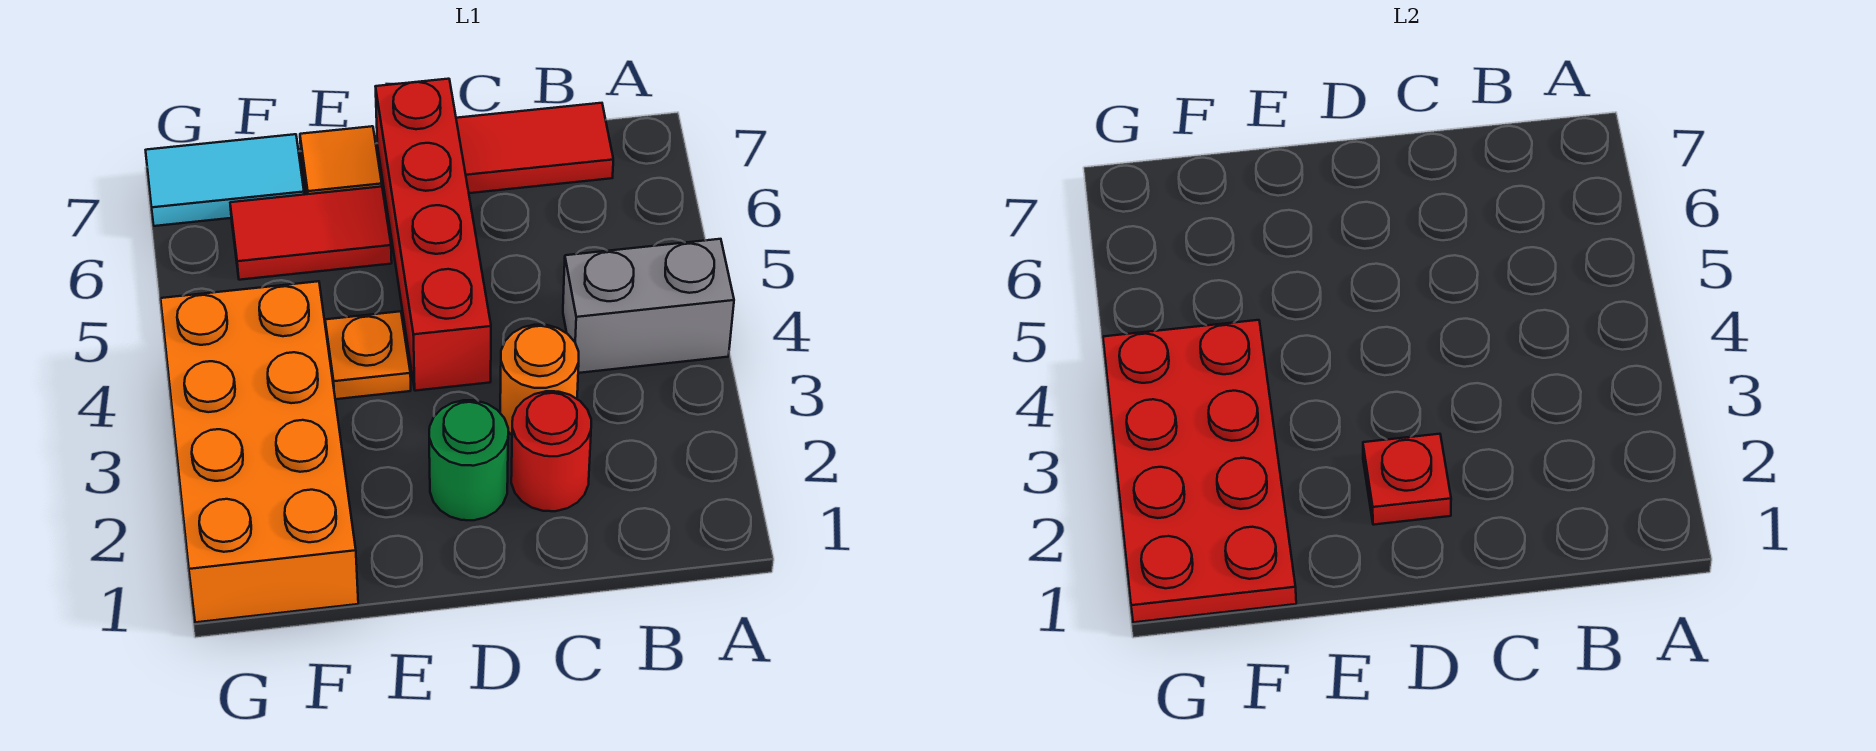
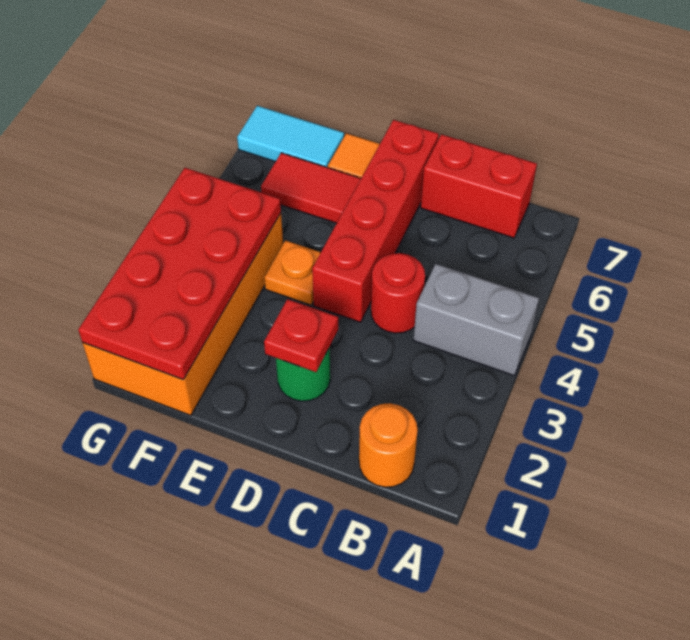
red 1x2 tile [456,103,613,193] -> red 1x2 brick [421,134,537,238]
red 1x1 round brick [511,391,591,511] -> red 1x1 round brick moved to [371,253,425,333]
orange 1x1 round brick [500,325,579,435] -> orange 1x1 round brick moved to [359,403,418,487]

